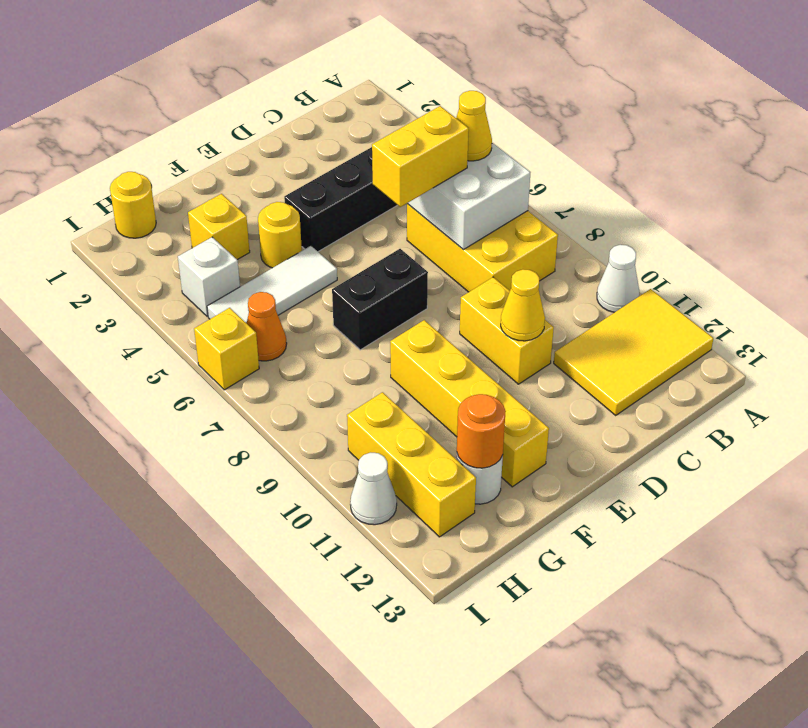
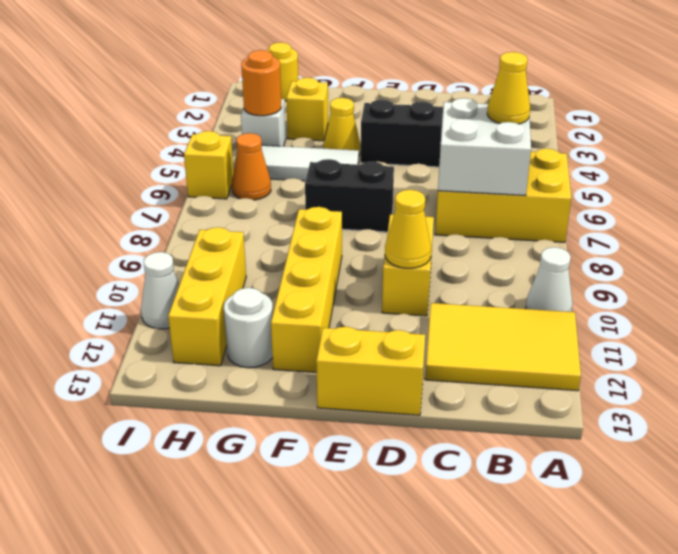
yellow 2x3 brick [407,204,558,292] -> yellow 2x3 brick turned to [435,149,571,242]
yellow 1x2 brick [372,106,469,207] -> yellow 1x2 brick moved to [316,327,425,415]
yellow 1x1 round brick [258,202,302,268] -> yellow 1x1 cone [323,98,360,155]
orange 1x1 round brick [457,394,506,468] -> orange 1x1 round brick moved to [241,50,281,116]

